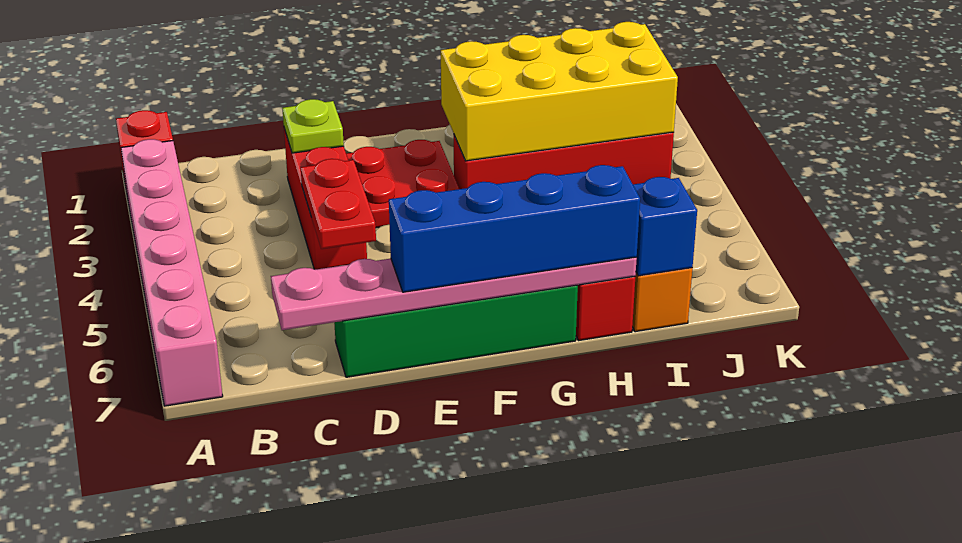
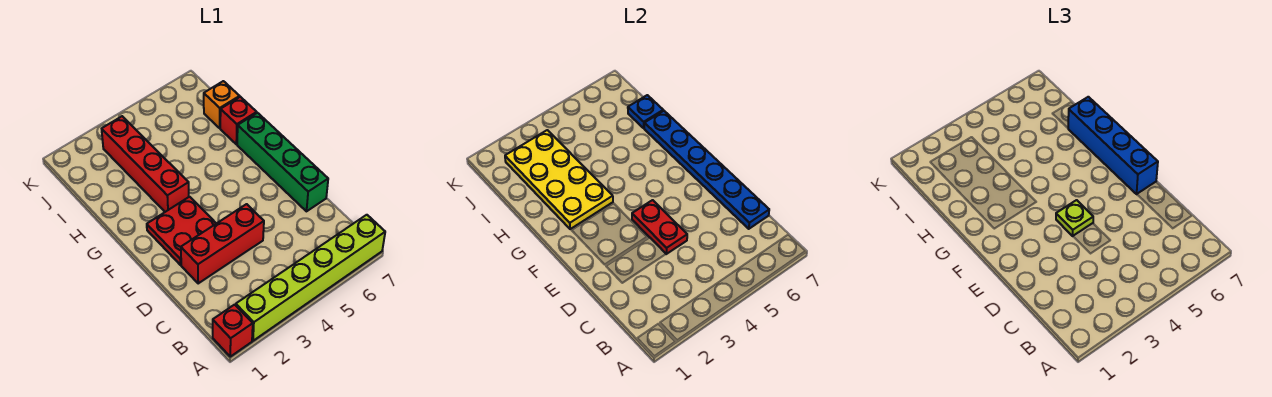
pink 1x6 brick [121,139,223,406] -> lime 1x6 brick [236,215,385,341]
pink 1x6 plate [271,257,637,330] -> blue 1x6 plate [644,111,769,229]
lime 1x1 plate [282,99,344,153] -> lime 1x1 plate moved to [1056,200,1093,236]
red 1x2 plate [301,159,376,249] -> red 1x2 plate turned to [632,200,687,254]
yellow 2x4 brick [441,22,678,161] -> yellow 2x4 plate [505,130,613,229]
blue 1x1 brick [633,177,697,276] -> blue 1x1 plate [628,95,663,128]

